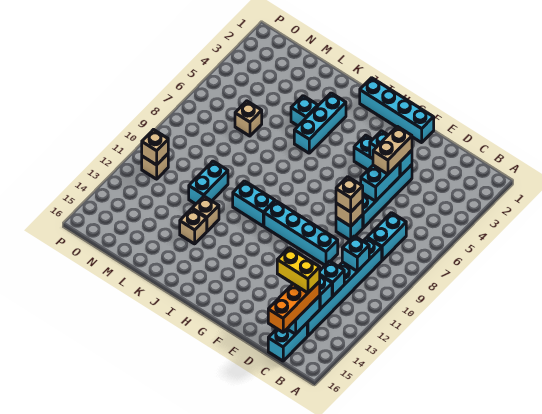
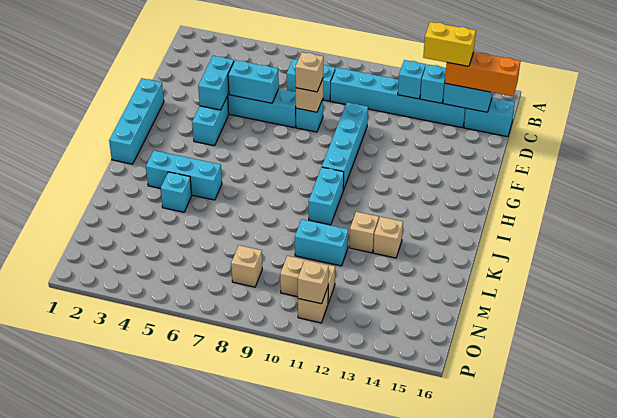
cyan 1x1 brick [342,236,369,271] -> none
yellow 1x2 brick [277,248,320,293] -> yellow 1x2 brick turned to [423,22,476,66]
tan 1x2 brick [373,126,412,174] -> tan 1x2 brick moved to [280,256,335,303]
tan 1x1 brick [235,101,262,136] -> tan 1x1 brick moved to [231,245,262,287]

